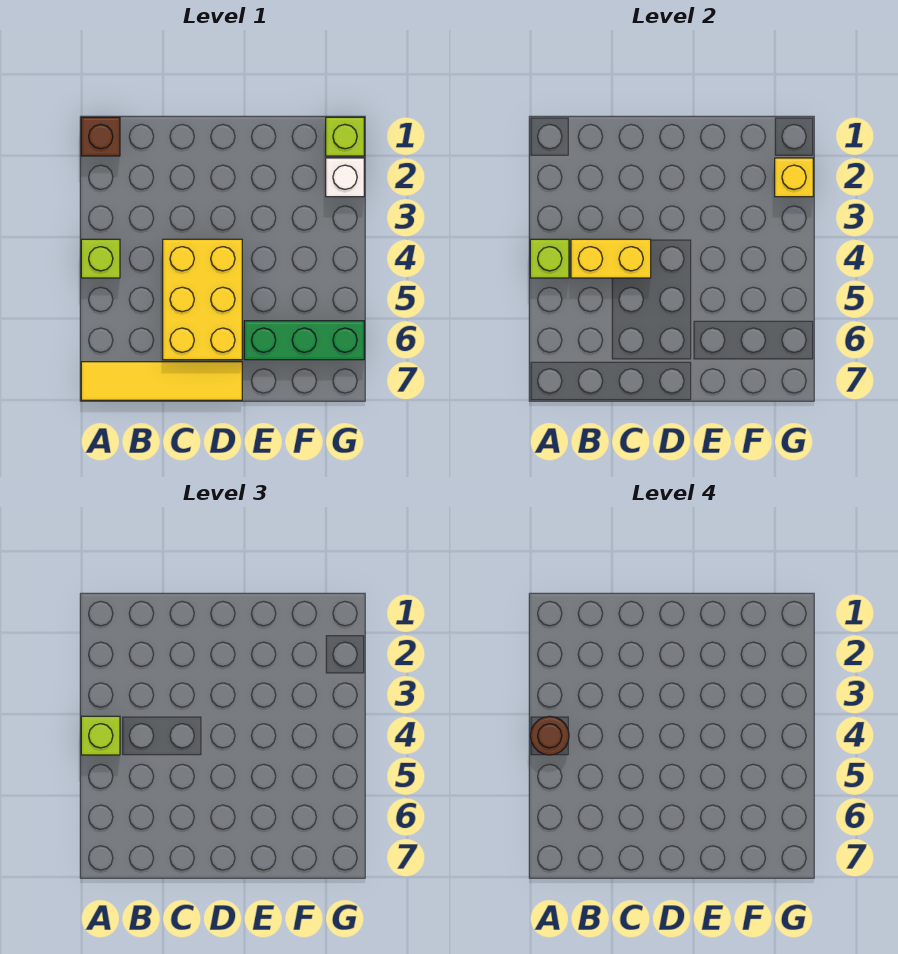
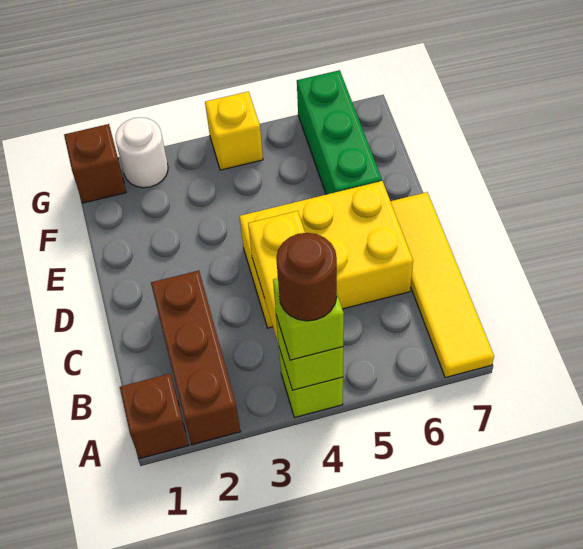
none -> brown 1x3 brick [151,271,241,445]
lime 1x1 brick [326,117,364,156] -> brown 1x1 brick [64,124,126,203]
white 1x1 brick [326,158,364,197] -> white 1x1 round brick [115,117,168,188]
yellow 1x1 brick [775,158,813,197] -> yellow 1x1 brick moved to [205,92,263,170]

